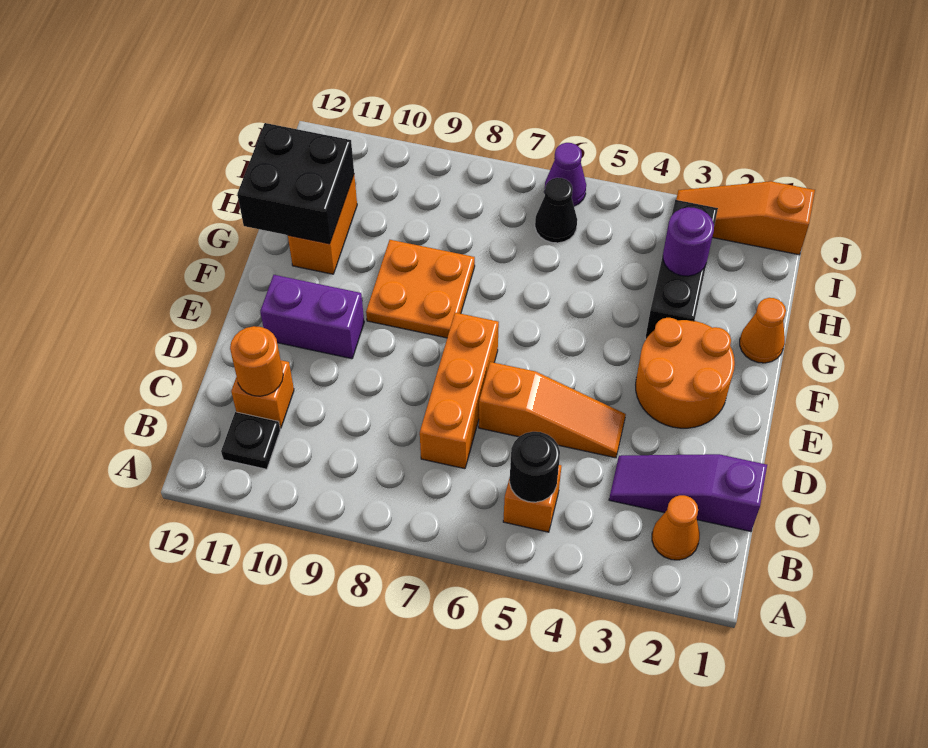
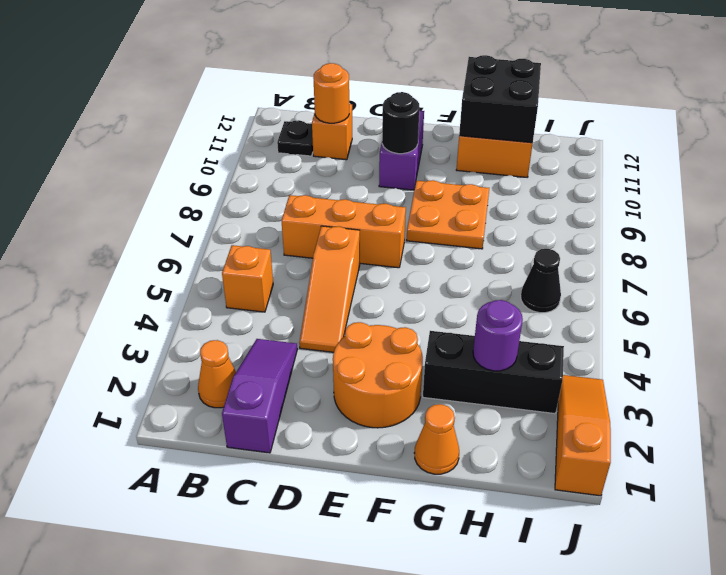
black 1x1 round brick [510,432,560,502] -> black 1x1 round brick moved to [382,92,420,154]
purple 1x1 cone [544,143,586,206] -> none

